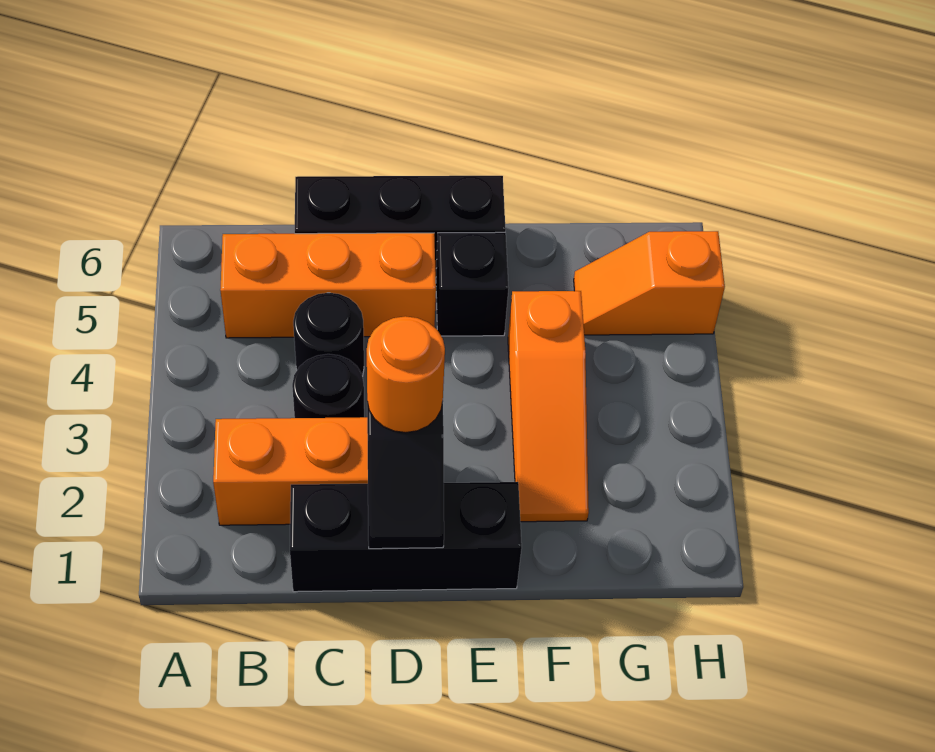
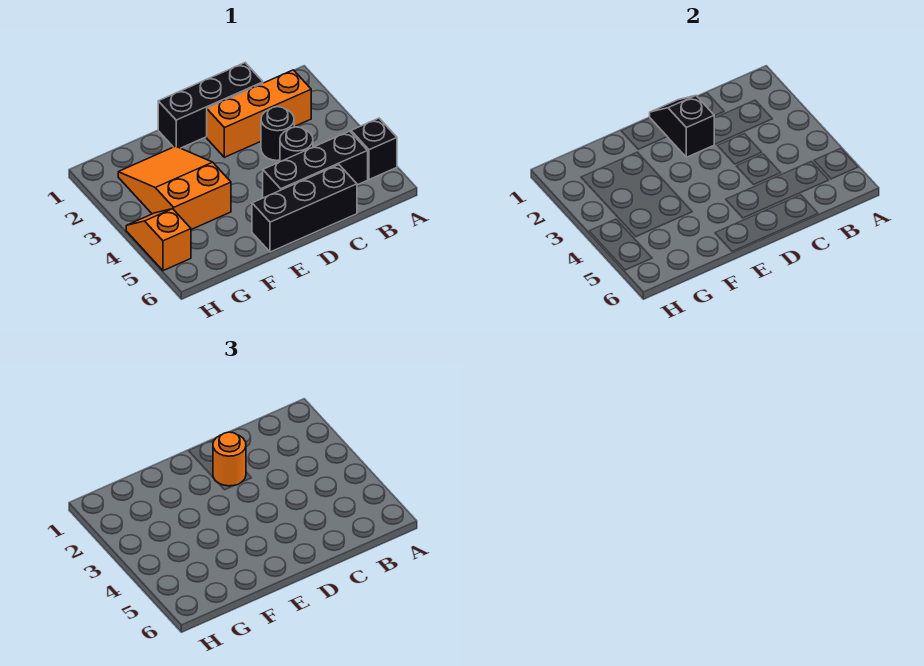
orange 1x3 brick [220,233,436,338] -> black 1x3 brick [263,131,368,198]
black 1x1 brick [436,232,509,336] -> black 1x1 brick moved to [351,118,397,180]
orange 1x3 slope [508,291,589,522] -> orange 2x3 slope [118,146,231,230]
orange 1x2 slope [574,231,725,335] -> orange 1x2 slope turned to [126,209,191,271]

